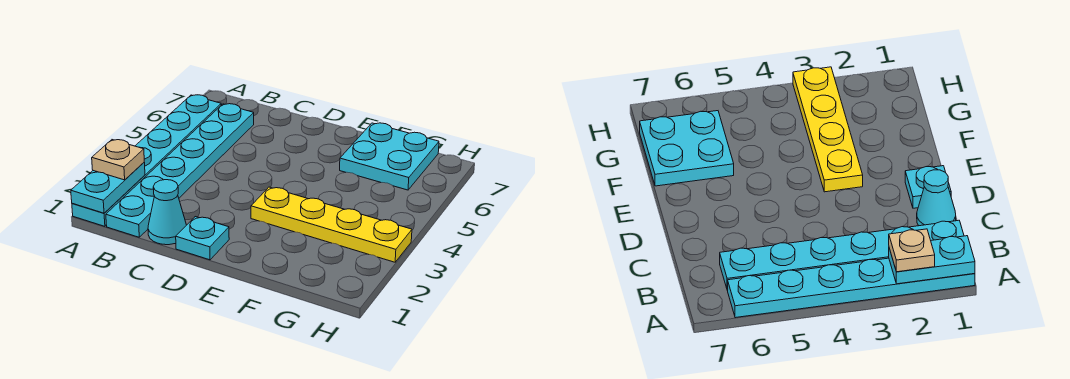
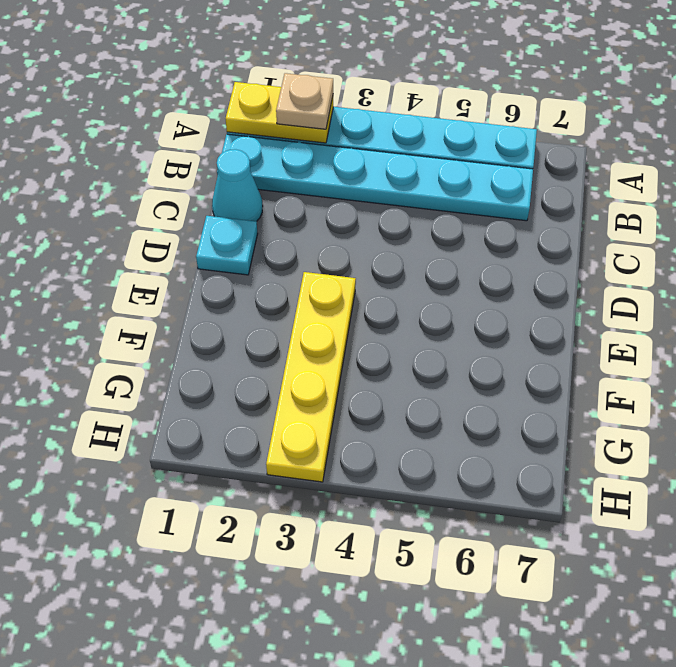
cyan 1x2 plate [71,162,145,213] -> yellow 1x2 plate [226,82,333,143]
cyan 2x2 plate [340,123,439,190] -> none

